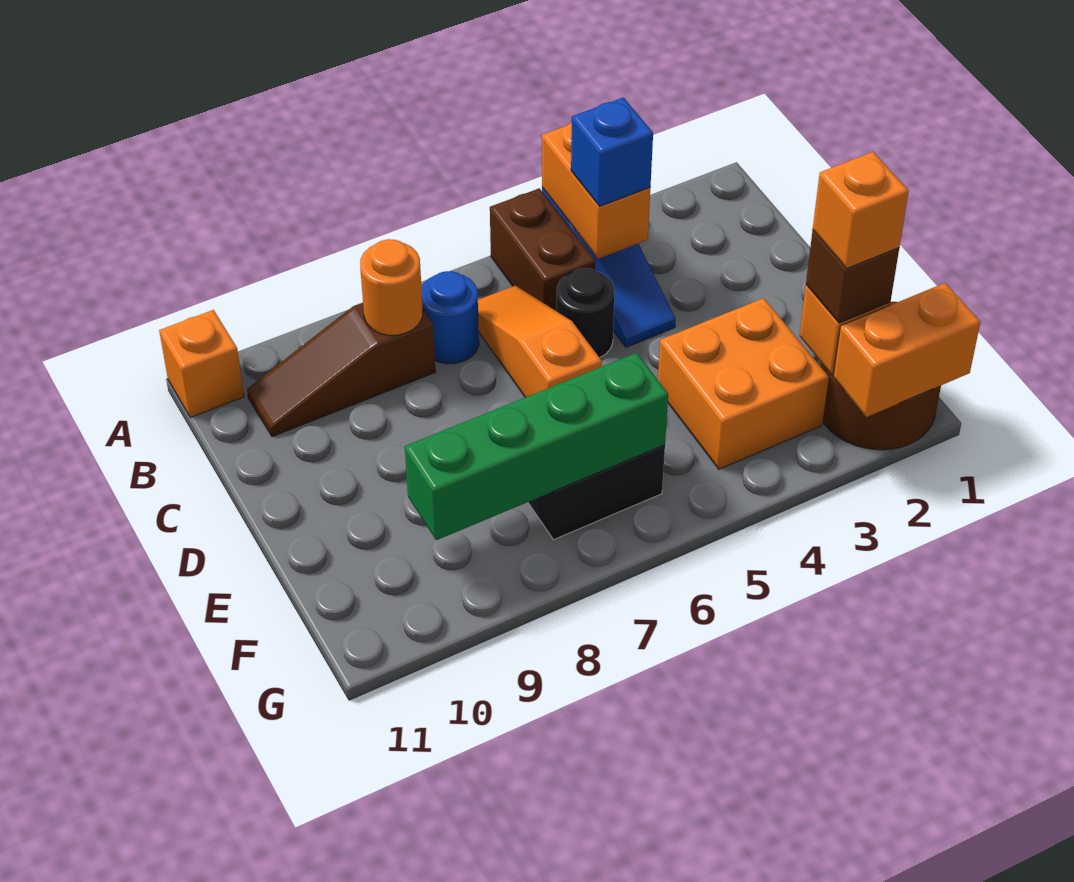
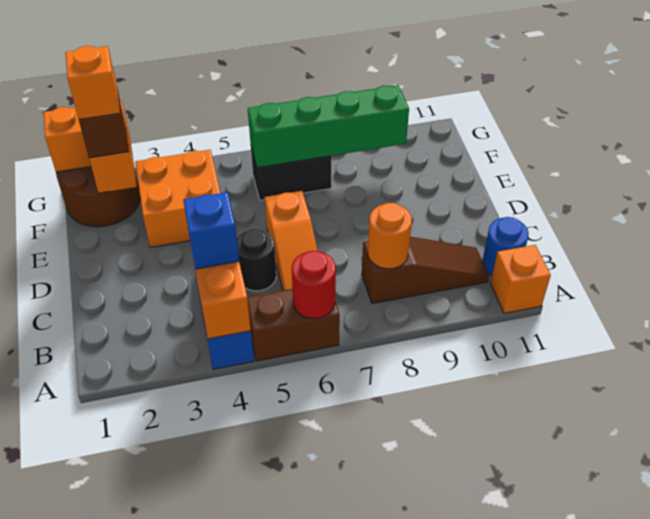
brown 1x2 brick [490,188,595,311] -> brown 1x2 brick turned to [247,289,340,361]
none -> red 1x1 round brick [292,251,336,319]
blue 1x1 round brick [421,271,479,364] -> blue 1x1 round brick moved to [482,217,529,275]

